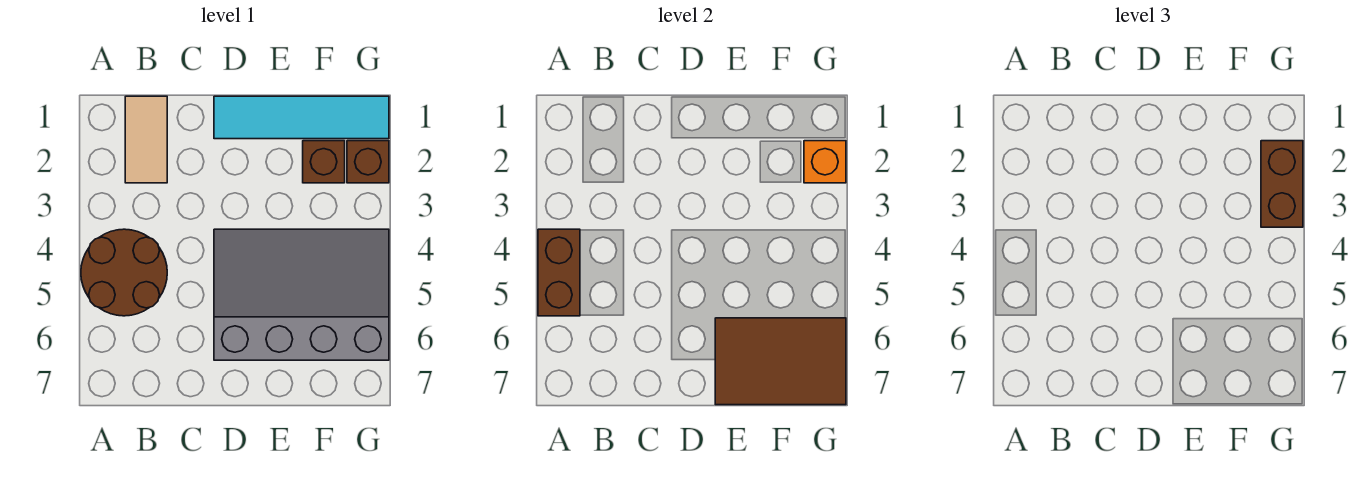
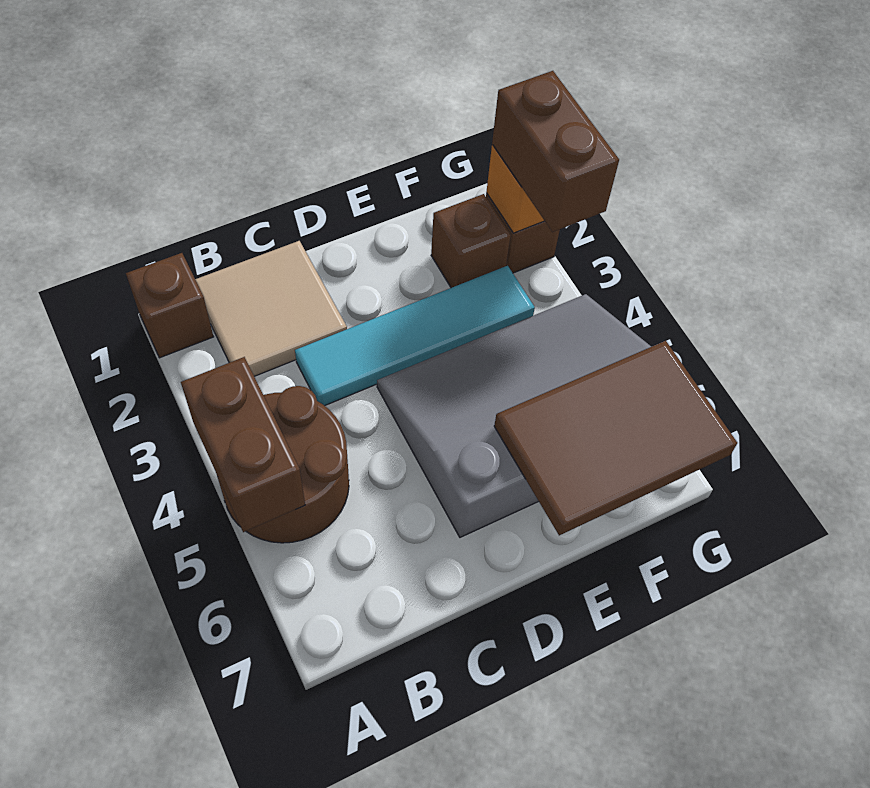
none -> brown 1x1 brick [126,253,213,358]
tan 1x2 tile [125,96,167,183] -> tan 2x2 tile [195,241,347,376]
cyan 1x4 tile [214,96,389,139] -> cyan 1x4 tile moved to [295,266,535,406]

